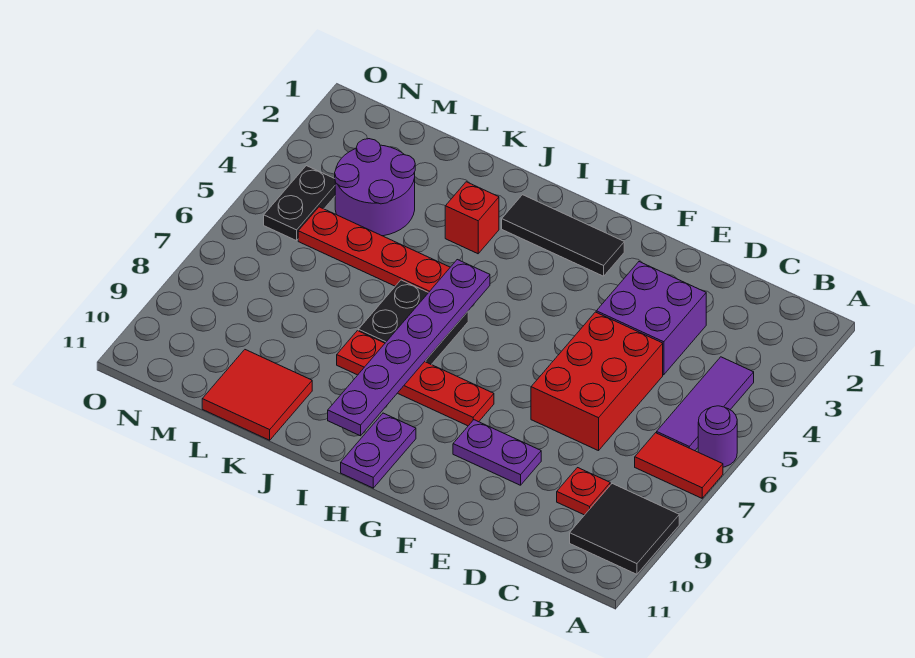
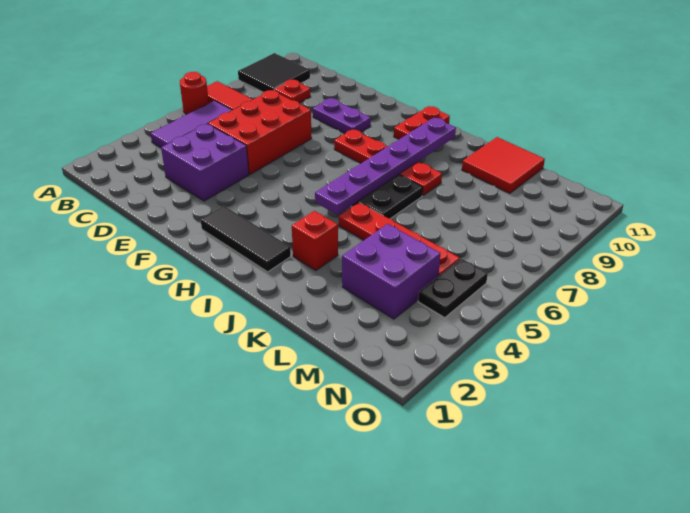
purple 1x1 round brick [698,406,737,467] -> red 1x1 round brick [180,72,209,115]
purple 1x2 plate [341,413,416,488] -> red 1x2 plate [394,106,450,139]
purple 2x2 round brick [335,139,415,236] -> purple 2x2 brick [342,224,440,319]

